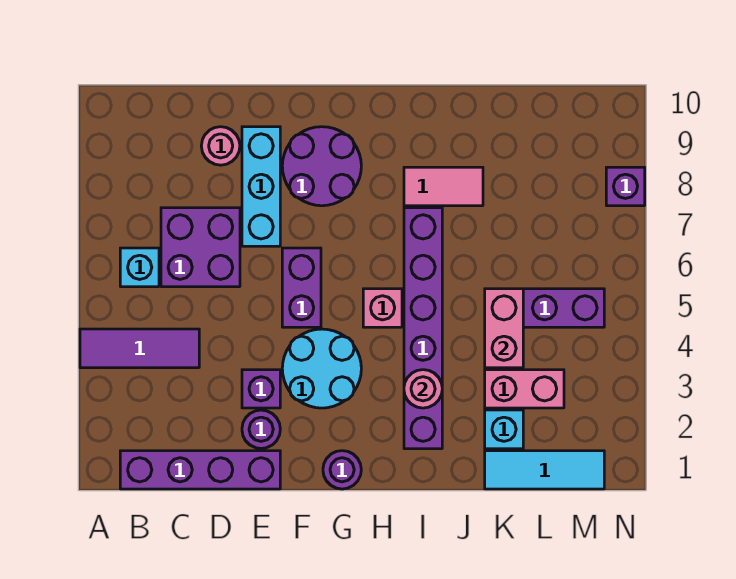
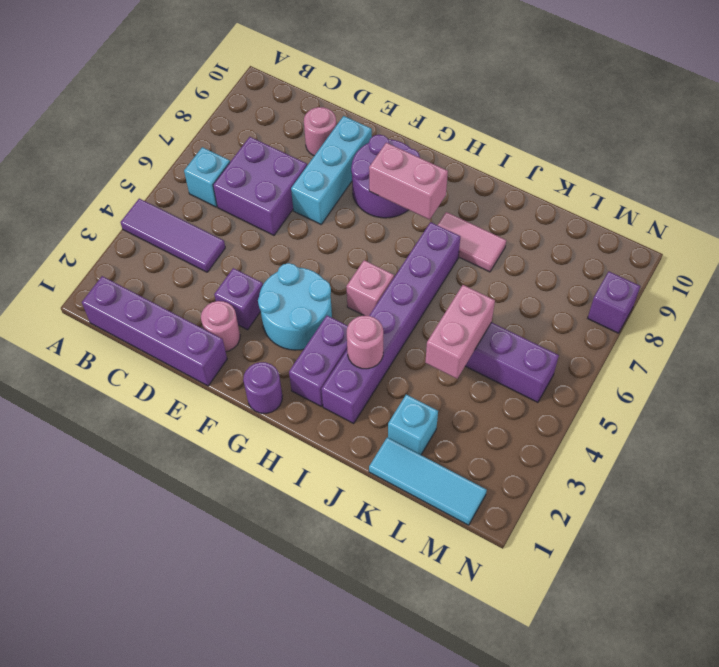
purple 1x1 round brick [242,410,280,449] -> pink 1x1 round brick [201,301,240,351]
purple 1x2 brick [282,248,321,327] -> purple 1x2 brick moved to [289,316,348,407]
pink 1x2 brick [485,370,564,408] -> pink 1x2 brick moved to [369,143,448,220]

